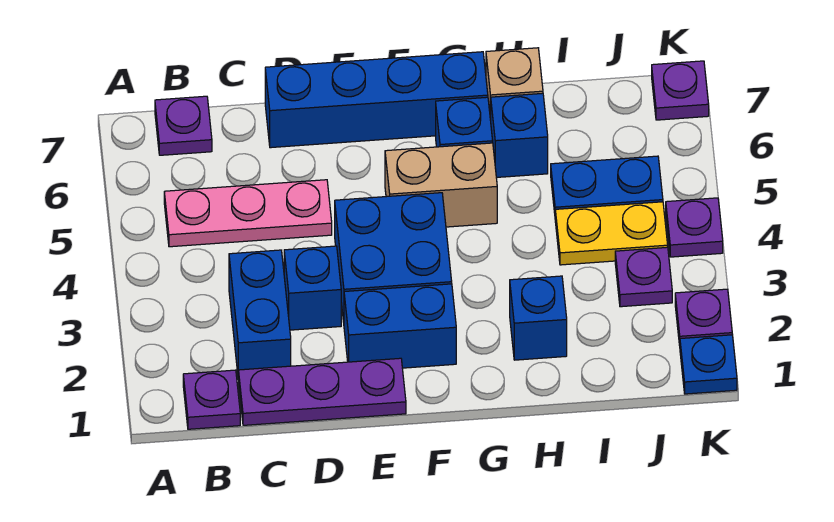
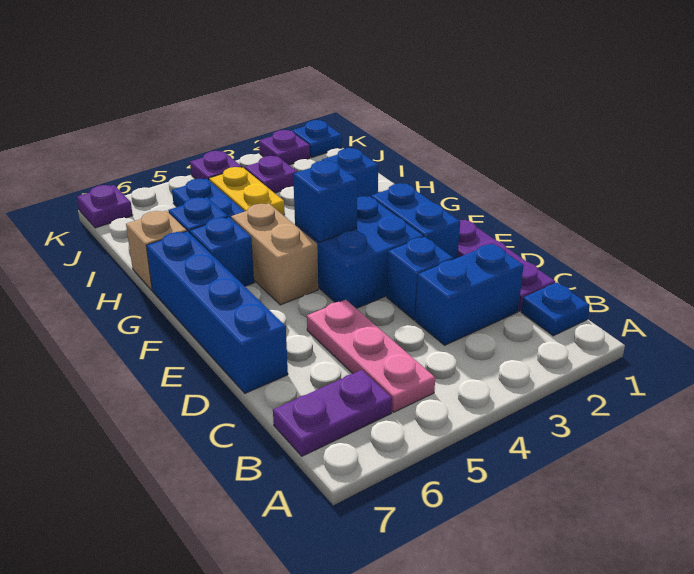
purple 1x1 plate [183,370,240,429] -> blue 1x1 plate [521,282,590,336]
purple 1x1 plate [155,96,212,155] -> purple 1x2 plate [273,370,392,456]
none -> blue 1x1 brick [293,160,357,242]

